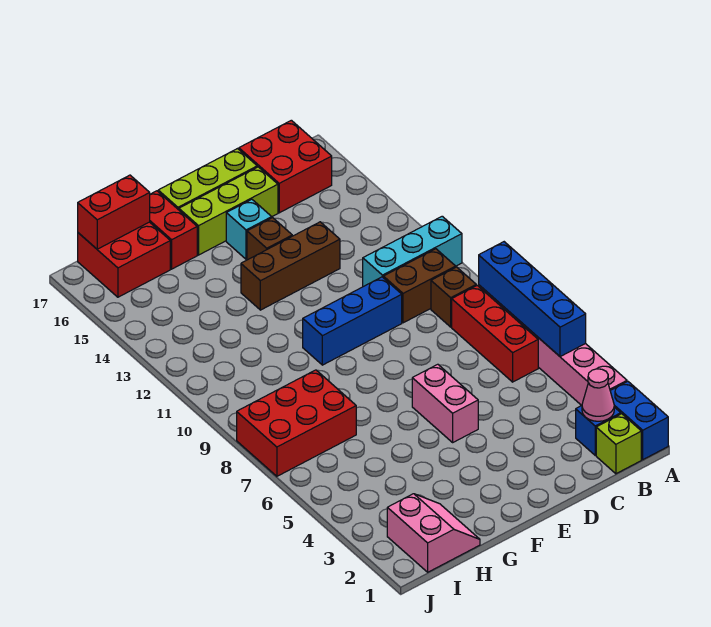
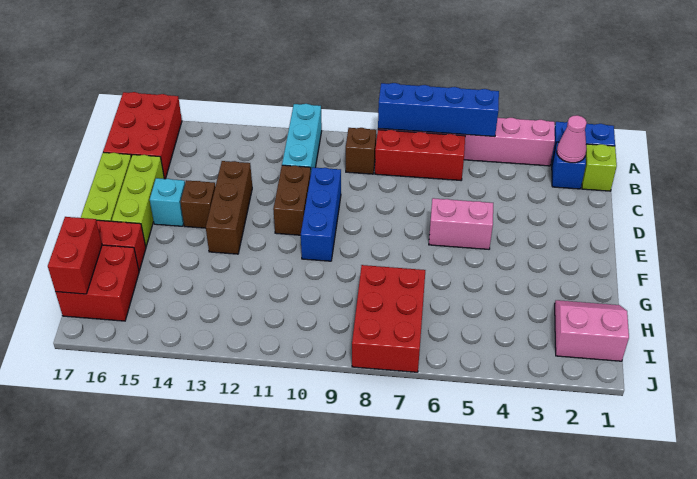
brown 1x2 brick [383,249,456,323] -> brown 1x2 brick moved to [273,165,311,235]
red 2x2 brick [239,120,332,213] -> red 2x3 brick [103,92,182,179]

